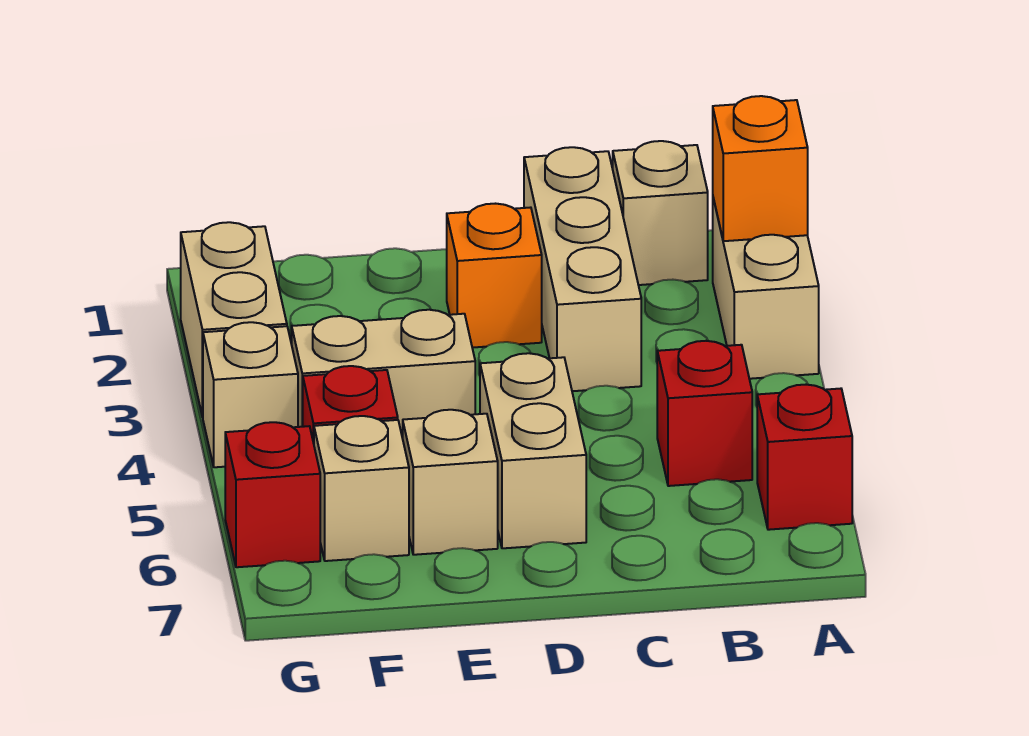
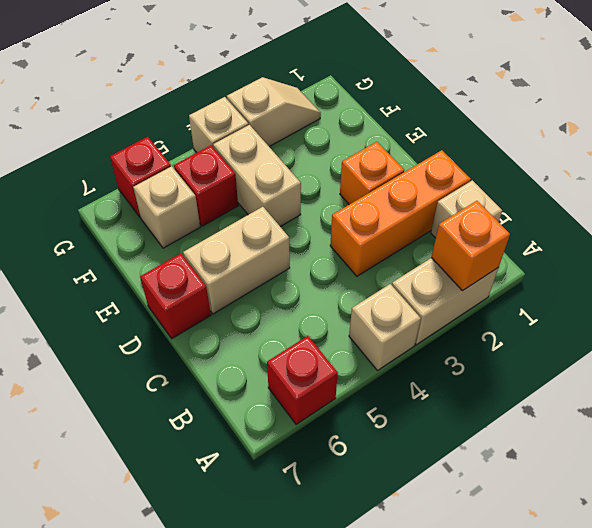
red 1x1 brick [657,341,752,486] -> red 1x1 brick moved to [140,253,211,339]
tan 1x3 brick [524,147,641,391] -> orange 1x3 brick [330,150,471,276]
tan 1x1 brick [403,410,498,555] -> tan 1x1 brick moved to [349,284,421,370]
tan 1x2 brick [181,222,287,417] -> tan 1x2 slope [227,77,321,147]

